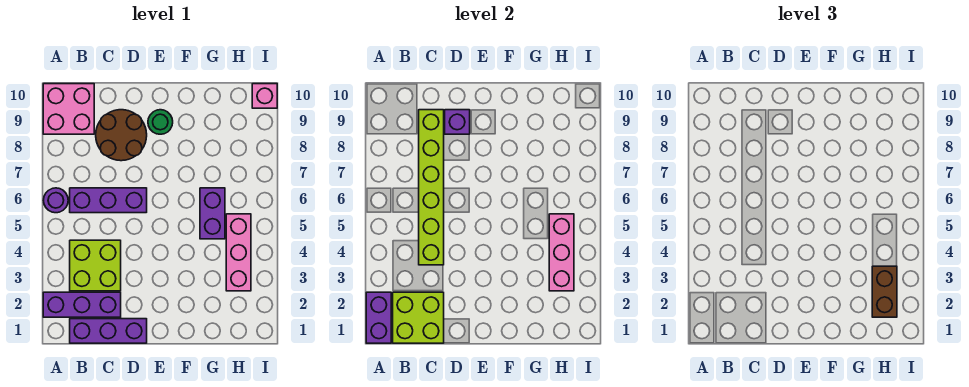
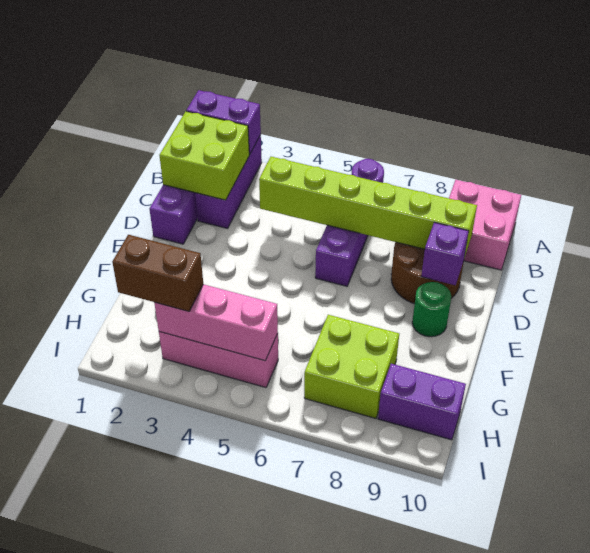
lime 2x2 brick [70,240,121,291] -> lime 2x2 brick moved to [304,315,399,418]
purple 1x2 brick [200,188,225,239] -> purple 1x2 brick moved to [378,364,466,440]
pink 1x1 brick [252,84,277,108] -> none

